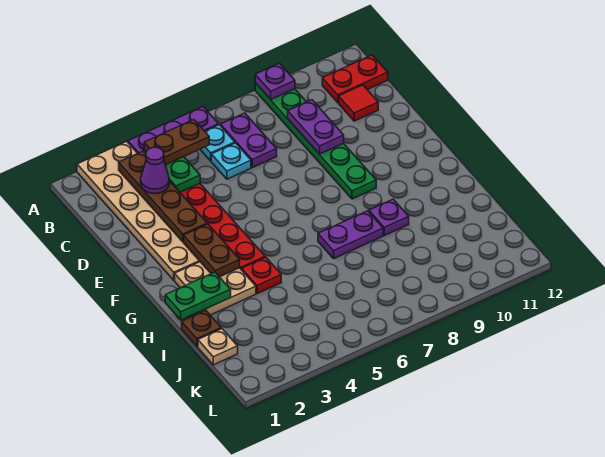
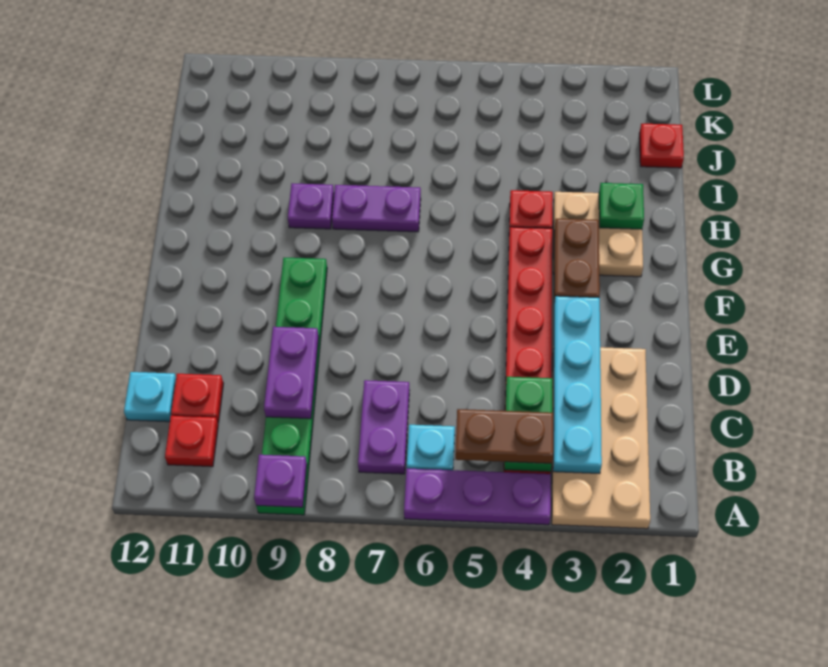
tan 2x6 plate [77,141,200,280] -> tan 2x4 plate [552,347,650,529]
brown 1x4 plate [119,151,207,242] -> cyan 1x4 plate [553,296,602,474]
red 1x2 plate [322,55,388,103] -> red 1x1 plate [165,416,218,467]
purple 1x1 cone [141,147,169,193] -> none
cyan 1x1 plate [211,143,251,179] -> cyan 1x1 plate moved to [124,372,176,422]
red 1x1 tile [339,85,378,121] -> red 1x1 plate [171,374,224,423]
green 1x2 plate [165,272,231,320] -> green 1x1 plate [599,183,644,229]
brown 1x1 plate [182,310,221,347] -> none
tan 1x1 plate [198,329,238,365] -> red 1x1 plate [639,124,684,168]

